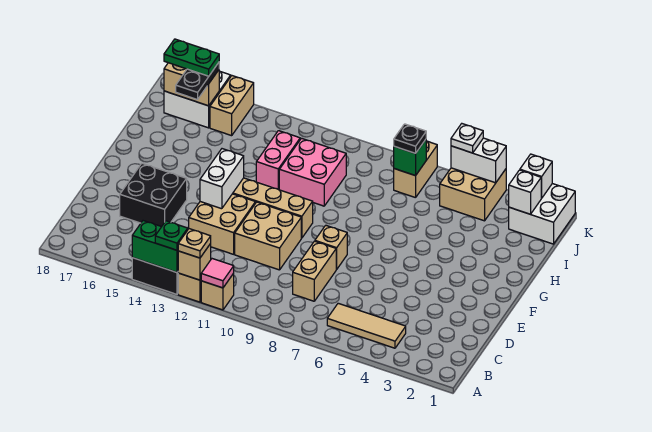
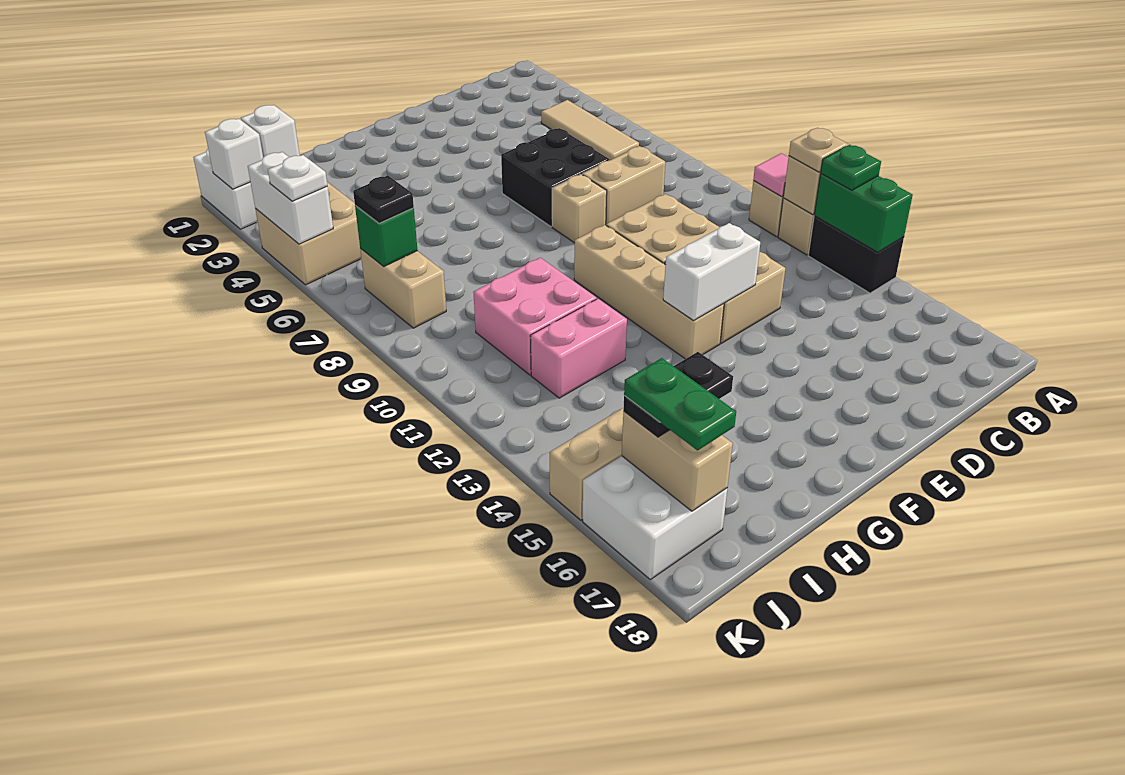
black 2x2 brick [120,163,187,227] -> black 2x2 brick moved to [501,128,610,227]
tan 1x2 brick [394,141,437,198] -> tan 1x2 brick turned to [360,248,446,328]

